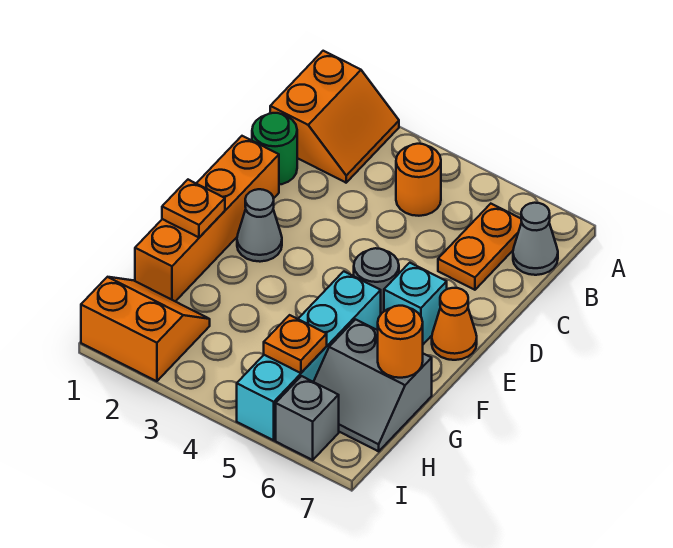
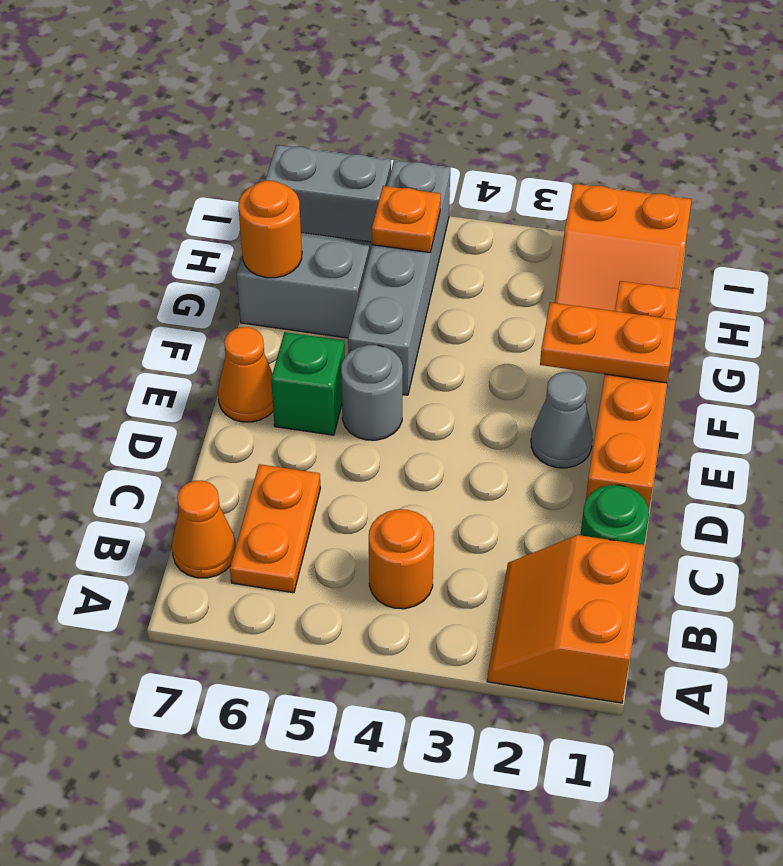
grey 1x1 cone [513,203,558,275] -> orange 1x1 cone [172,481,236,578]
cyan 1x1 brick [384,263,447,344] -> green 1x1 brick [271,332,345,435]
orange 1x1 plate [162,180,225,237] -> orange 1x2 plate [540,302,676,383]
cyan 1x4 brick [237,271,381,440] -> grey 1x4 brick [348,160,450,395]
grey 1x1 brick [276,376,339,460] -> grey 1x2 brick [265,145,391,242]

